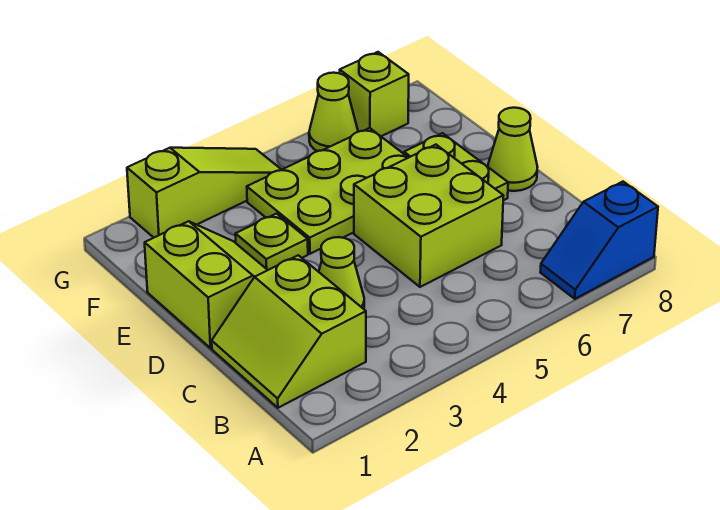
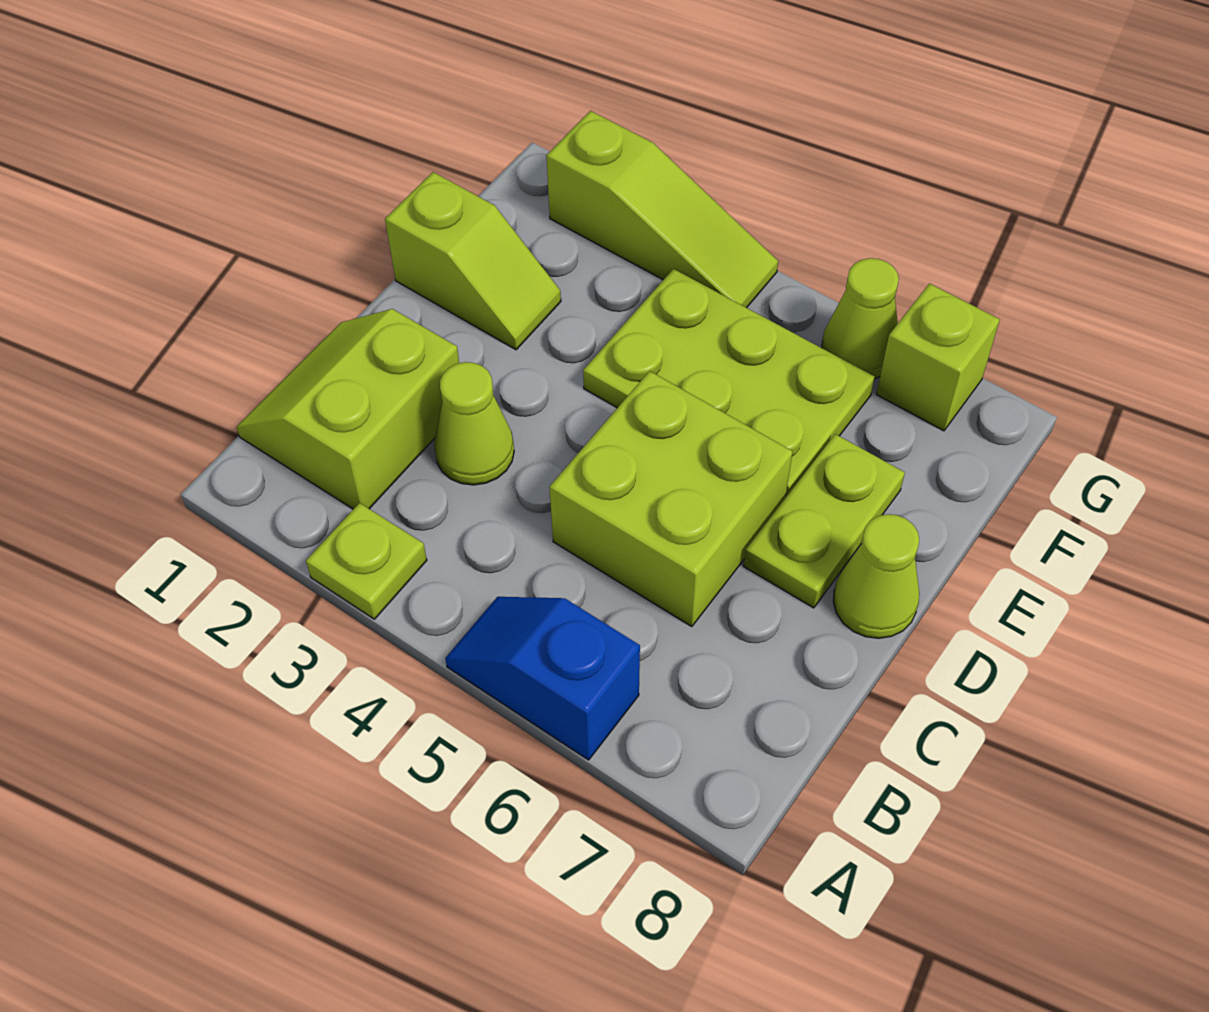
blue 1x2 slope [540,182,658,299] -> blue 1x2 slope moved to [445,597,640,760]
lime 2x2 slope [145,221,267,348] -> lime 1x2 slope [385,172,561,350]
lime 1x1 plate [235,214,308,270] -> lime 1x1 plate moved to [306,503,427,619]

